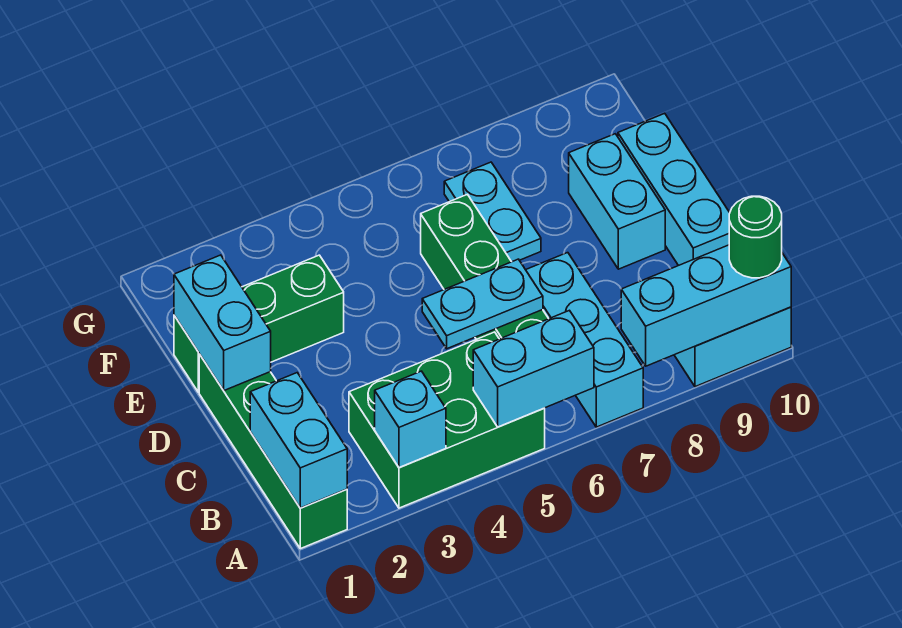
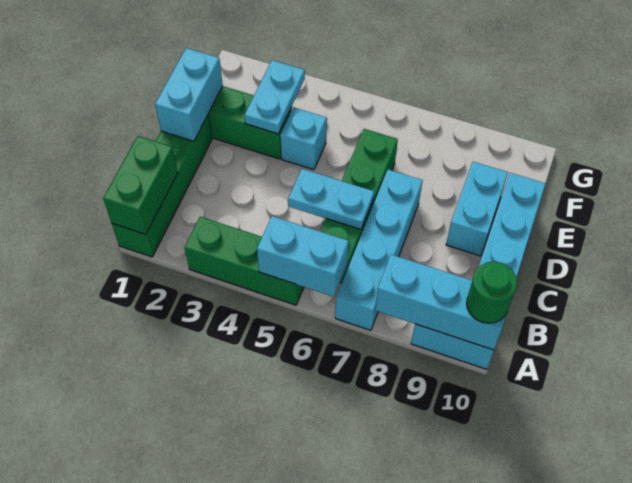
cyan 1x2 brick [250,373,347,508] -> green 1x2 brick [103,136,178,234]
green 2x3 brick [349,332,545,508] -> green 1x3 brick [185,217,304,305]
cyan 1x1 brick [375,371,446,468] -> cyan 1x1 brick moved to [280,107,327,170]
cyan 1x3 brick [526,253,643,427] -> cyan 1x4 brick [335,170,423,330]
cyan 1x2 plate [444,162,541,262] -> cyan 1x2 plate moved to [245,60,305,134]

